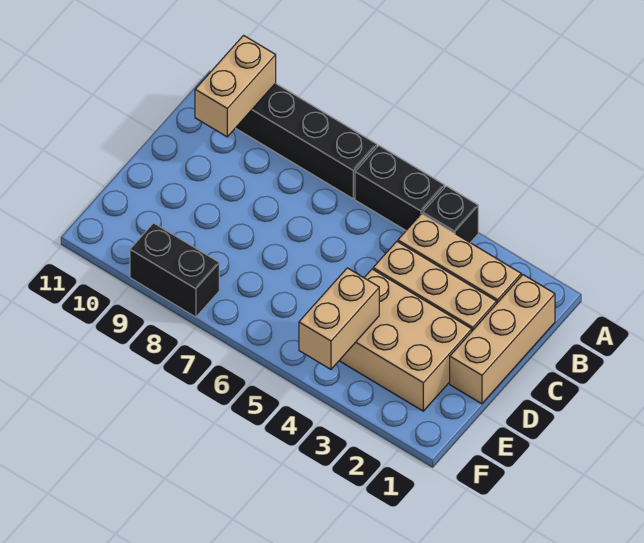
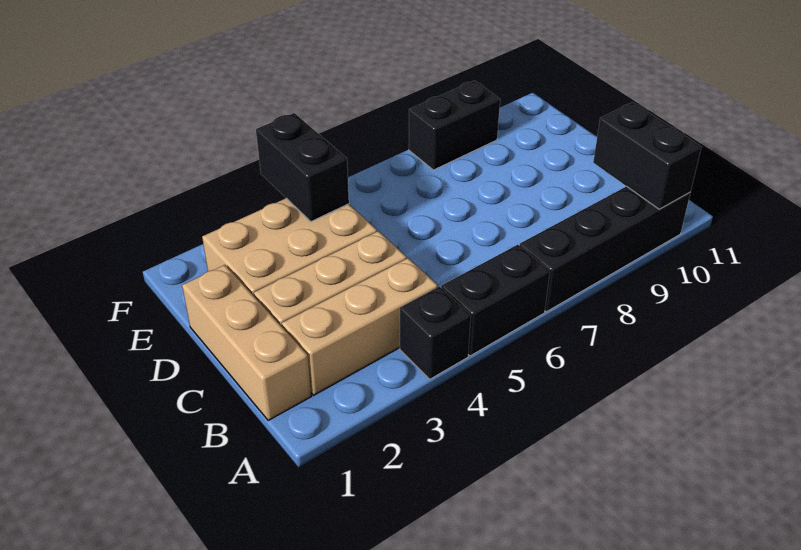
tan 1x2 brick [195,35,276,137] -> black 1x2 brick [593,102,701,209]
tan 1x2 brick [299,268,379,369] -> black 1x2 brick [256,113,349,221]

